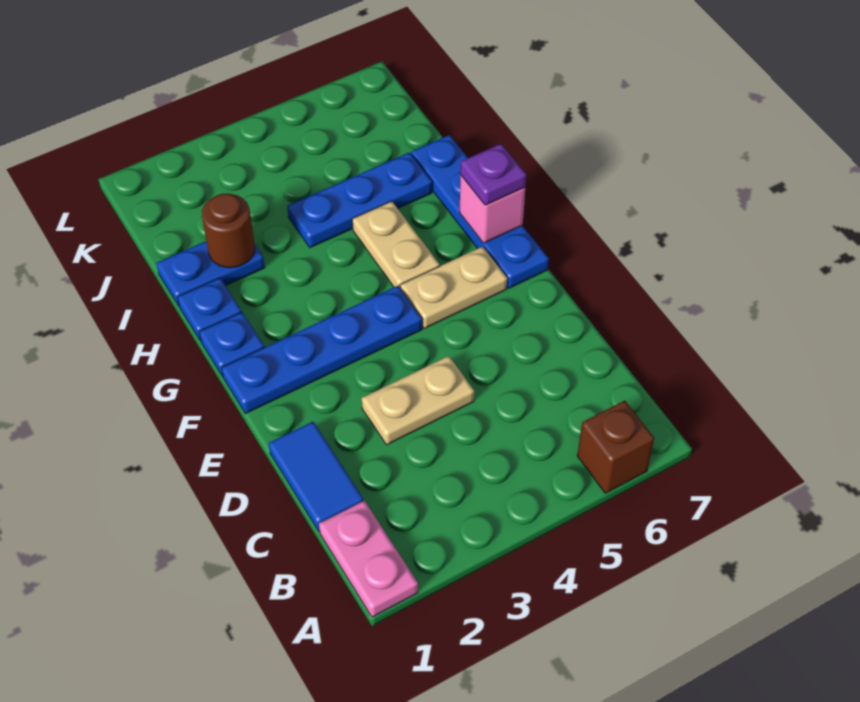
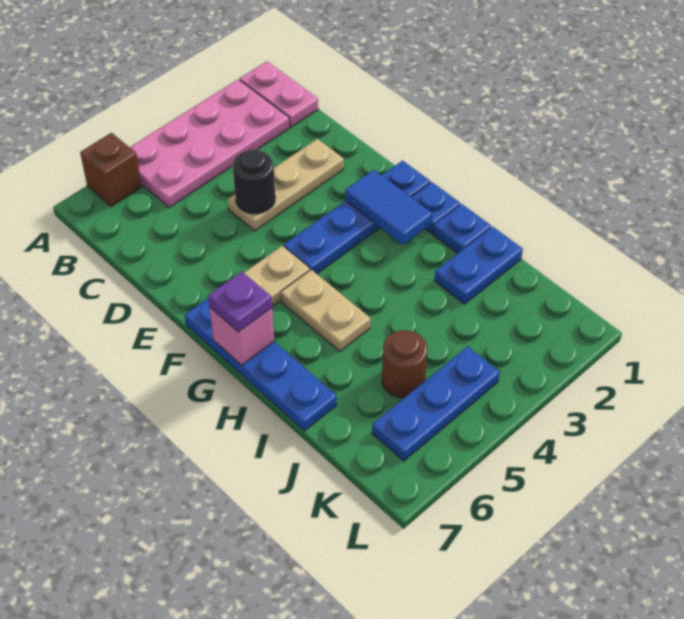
none -> pink 2x4 plate [130,79,289,208]
blue 1x2 tile [269,422,363,531] -> blue 1x2 tile moved to [345,170,432,245]
tan 1x2 plate [362,356,474,445] -> tan 1x3 plate [228,139,344,231]
none -> black 1x1 round brick [233,149,275,214]
brown 1x1 round brick [202,194,255,268] -> brown 1x1 round brick moved to [382,330,427,398]
blue 1x3 plate [287,152,432,248] -> blue 1x3 plate moved to [372,347,500,461]

